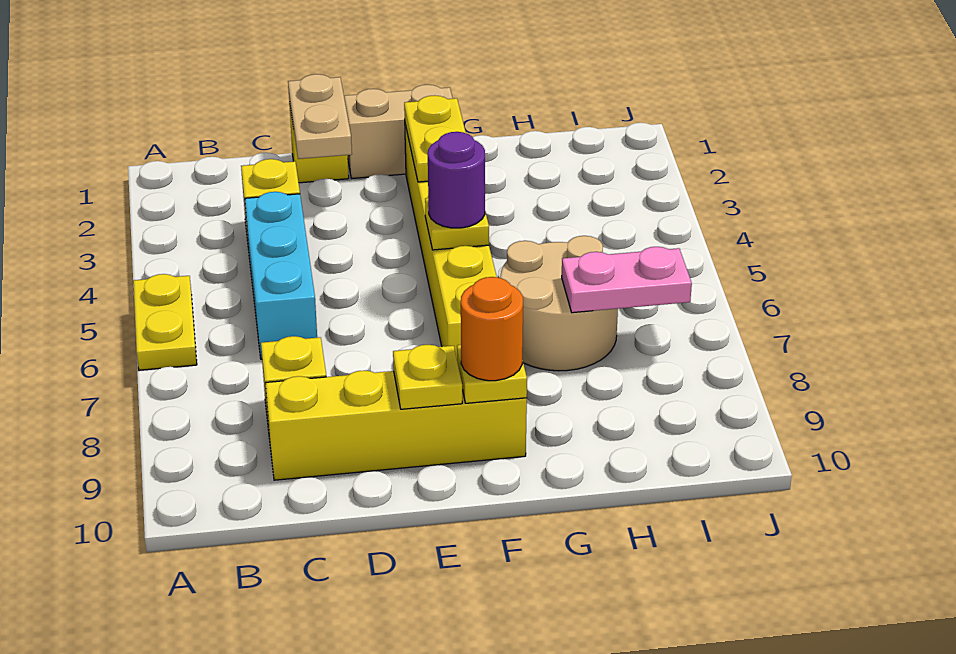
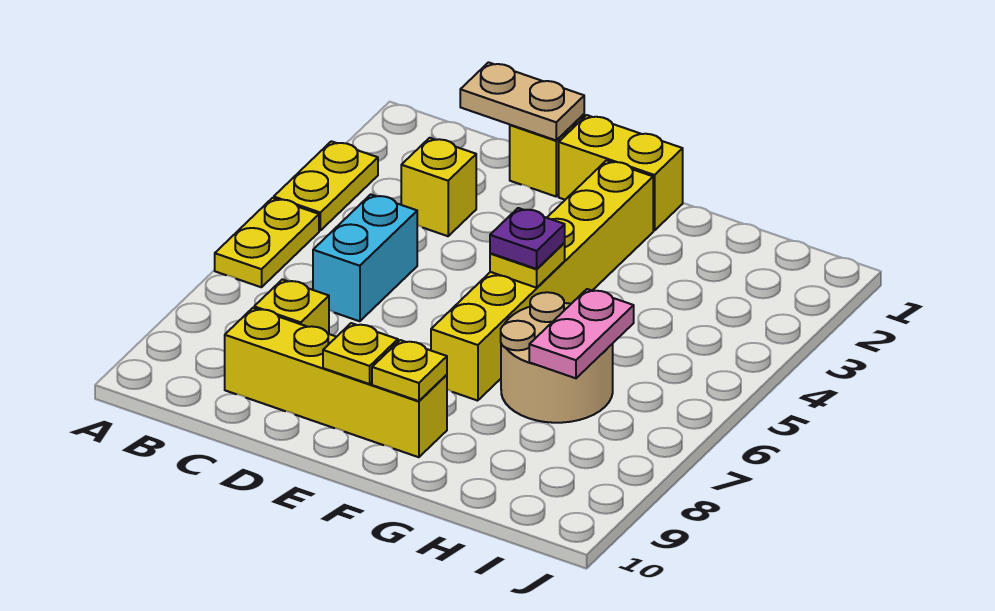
cyan 1x3 brick [245,192,317,359] -> cyan 1x2 brick [313,194,417,321]
tan 1x2 plate [288,74,352,159] -> tan 1x2 plate turned to [460,62,584,140]
tan 1x2 brick [344,85,453,178] -> yellow 1x2 brick [559,115,683,231]
yellow 1x2 plate [404,95,466,182] -> yellow 1x2 plate moved to [274,141,378,230]
purple 1x1 round brick [428,132,485,228] -> purple 1x1 plate [490,208,565,269]
orange 1x1 round brick [461,277,523,381] -> none
pink 1x2 plate [562,247,692,313] -> pink 1x2 plate turned to [529,289,634,378]

